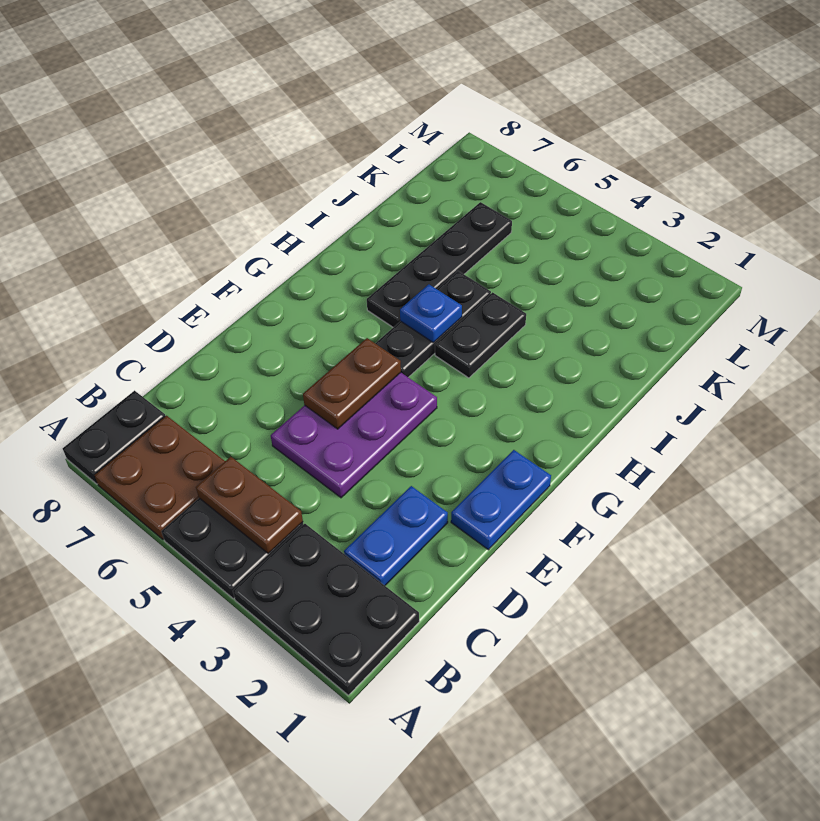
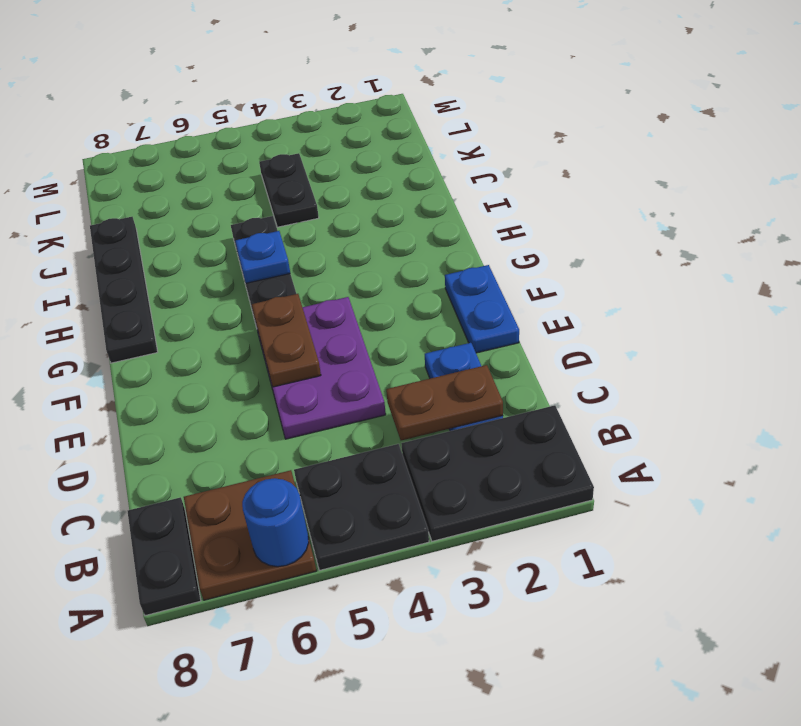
none -> blue 1x1 round brick [242,478,309,567]
brown 1x2 plate [196,457,303,554] -> brown 1x2 plate moved to [386,365,503,440]
black 1x2 plate [435,292,526,378] -> black 1x2 plate moved to [259,153,319,227]
black 1x4 plate [367,202,512,327] -> black 1x4 plate moved to [90,217,158,363]

